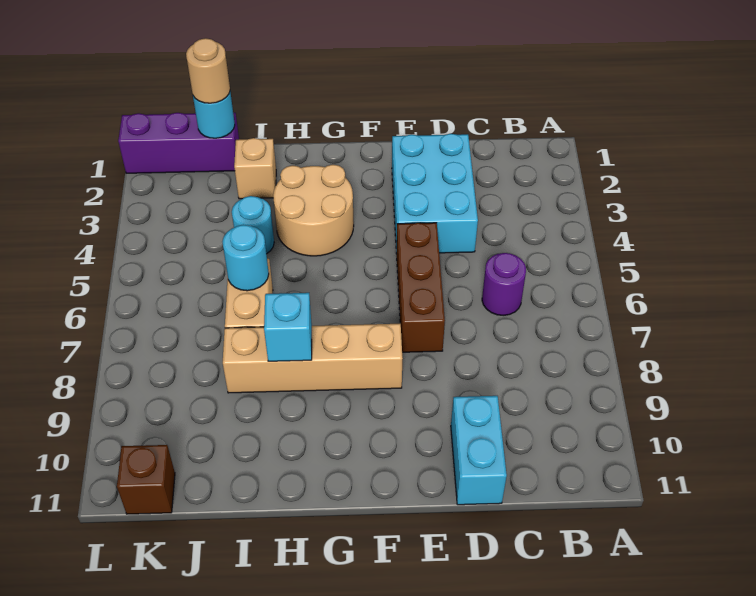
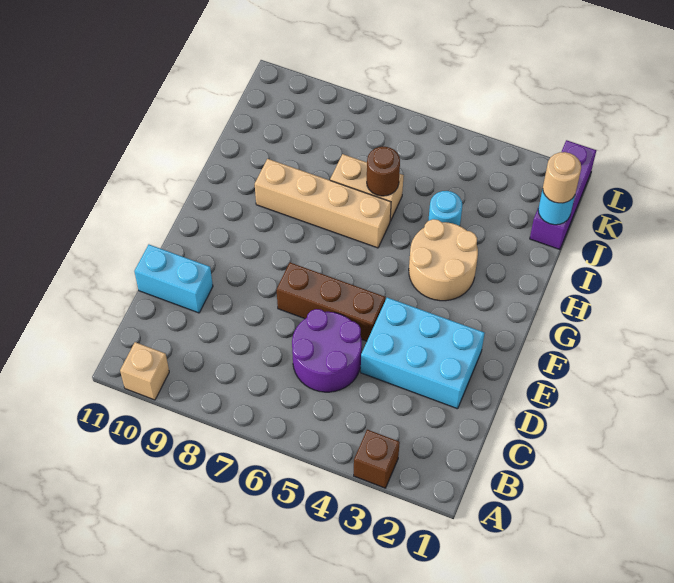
purple 1x1 round brick [482,253,526,315] -> purple 2x2 round brick [292,309,362,392]
tan 1x4 brick [223,324,403,393] -> tan 1x4 brick turned to [255,159,391,248]
cyan 1x1 brick [264,293,312,361] -> none
tan 1x1 brick [234,138,276,199] -> tan 1x1 brick moved to [120,342,169,400]
cyan 1x1 round brick [222,225,269,291] -> brown 1x1 round brick [367,147,400,196]
brown 1x1 brick [117,445,175,514] -> brown 1x1 brick moved to [354,430,400,488]

